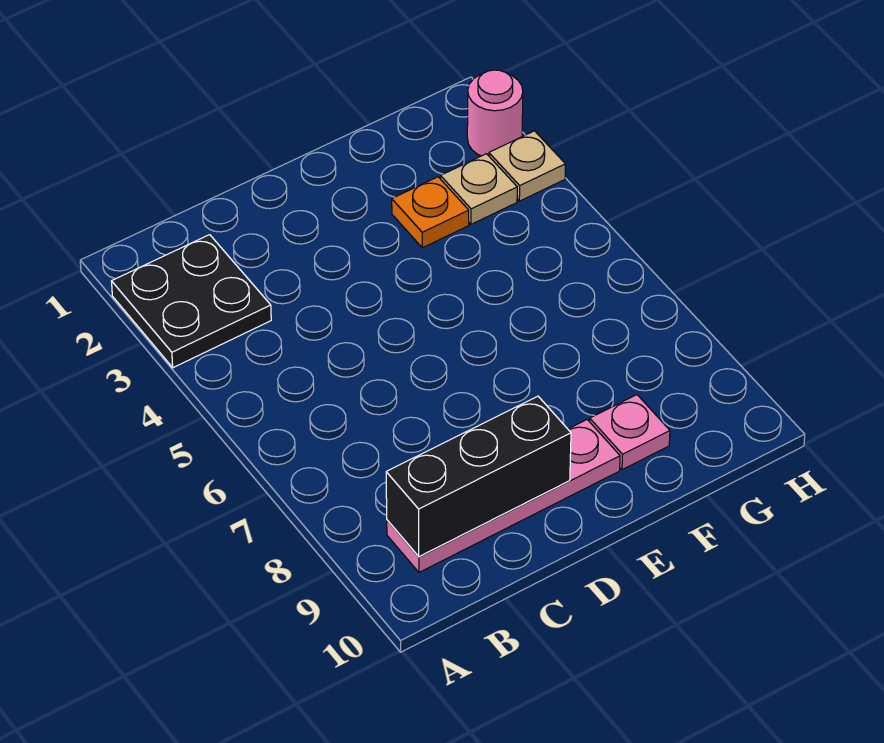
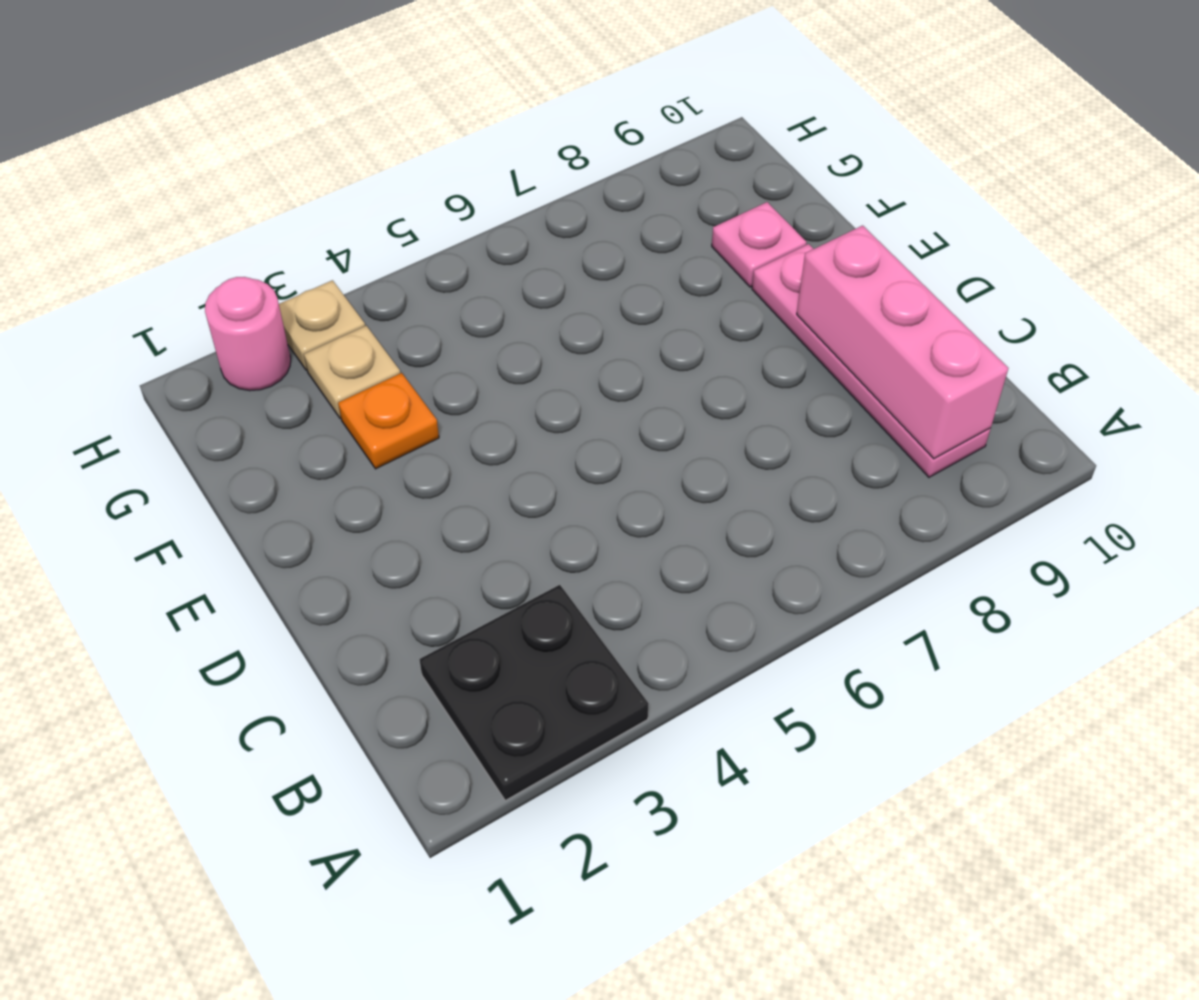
black 1x3 brick [386,396,571,557] -> pink 1x3 brick [797,226,1008,459]

